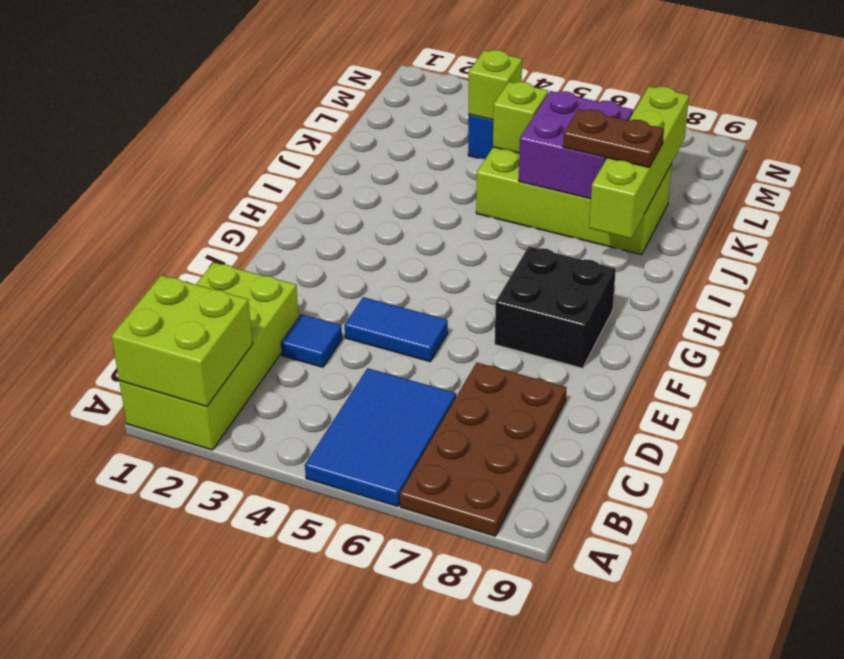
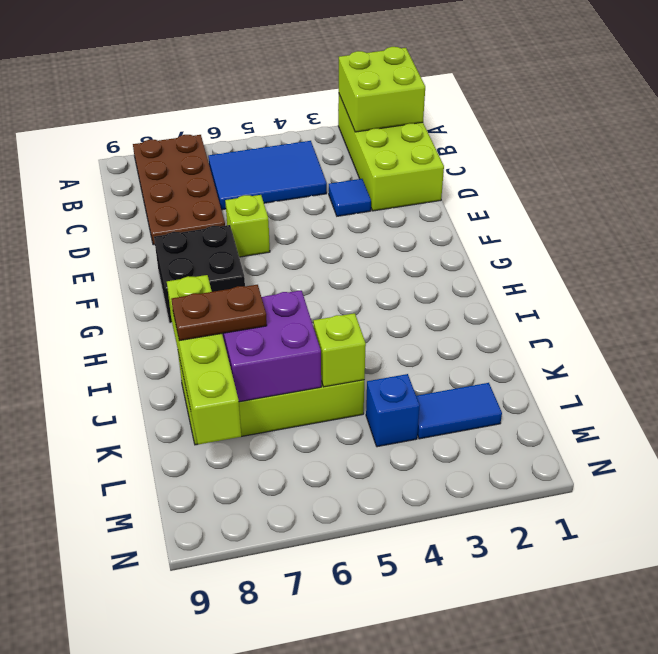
blue 2x3 tile [305,368,456,507] -> blue 2x3 tile turned to [208,141,327,210]
blue 1x2 tile [345,297,448,362] -> blue 1x2 tile moved to [416,383,502,439]
lime 1x1 brick [469,50,522,120] -> lime 1x1 brick moved to [225,195,270,257]

